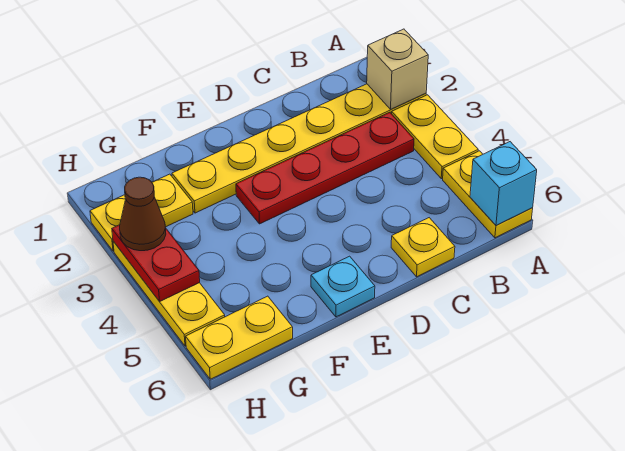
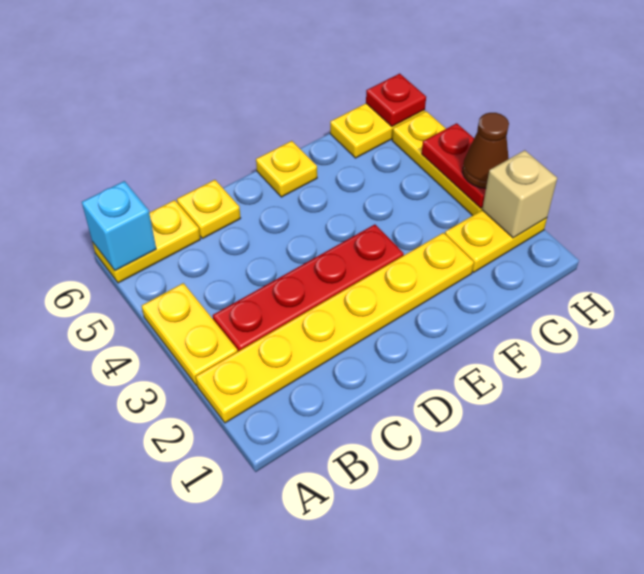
tan 1x1 brick [367,29,428,109] -> tan 1x1 brick moved to [482,150,557,238]
yellow 1x2 plate [443,151,533,238] -> yellow 1x2 plate turned to [93,200,200,283]
cyan 1x1 plate [311,256,375,317] -> yellow 1x1 plate [256,141,317,197]
none -> red 1x1 plate [366,74,426,127]

